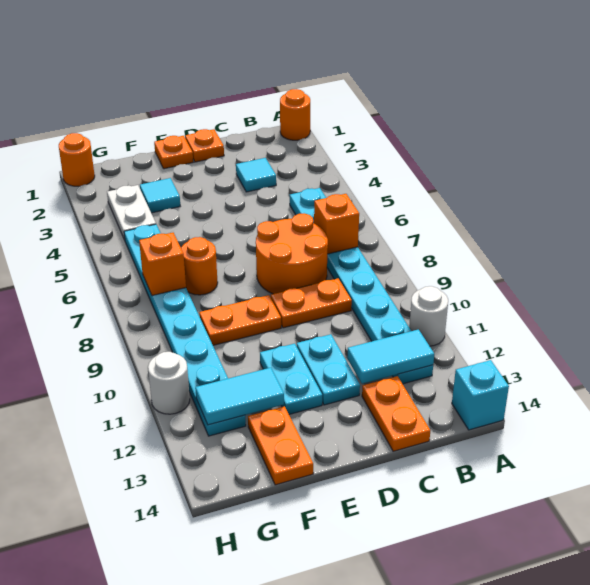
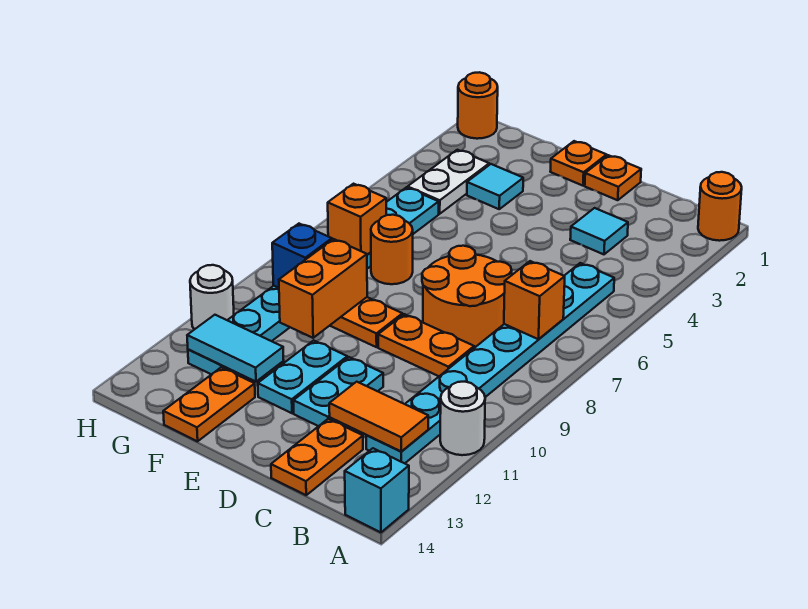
cyan 1x2 tile [347,329,434,384] -> orange 1x2 tile [329,382,428,452]
none -> orange 1x2 brick [279,239,367,338]
none -> blue 1x1 brick [272,224,332,288]

